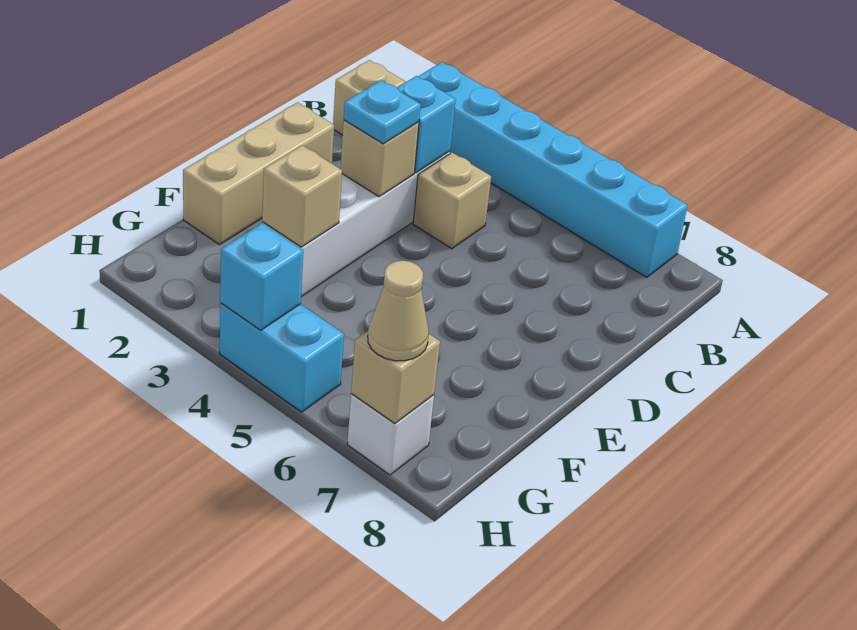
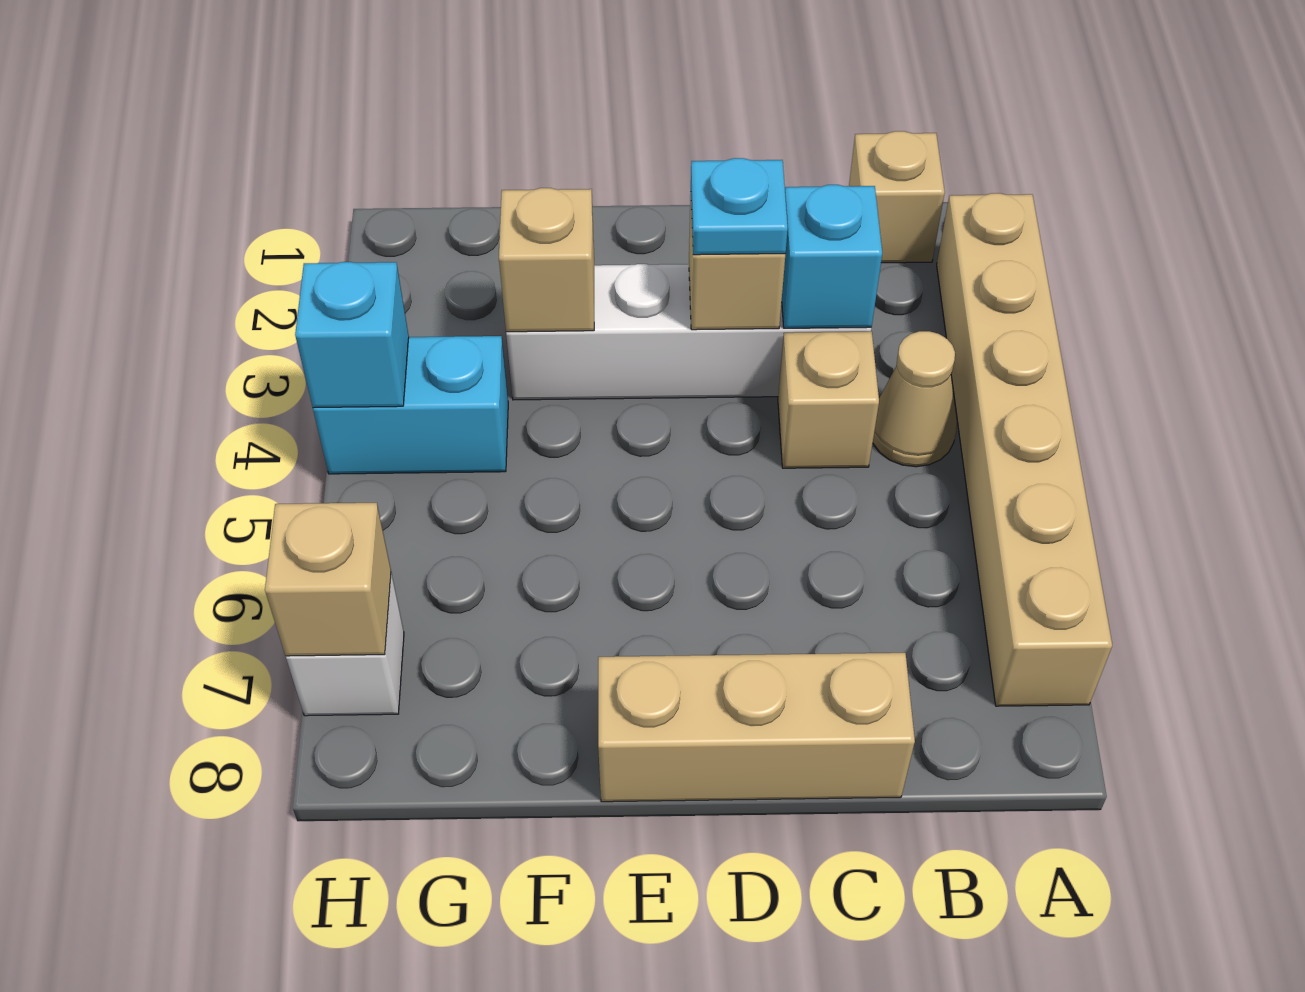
cyan 1x6 brick [418,62,688,277] -> tan 1x6 brick [937,193,1112,706]
tan 1x3 brick [183,102,334,244] -> tan 1x3 brick moved to [598,653,915,802]
cyan 1x2 brick [220,303,344,412] -> cyan 1x2 brick turned to [313,336,508,474]
tan 1x1 cone [368,261,429,361] -> tan 1x1 cone moved to [873,331,957,467]

